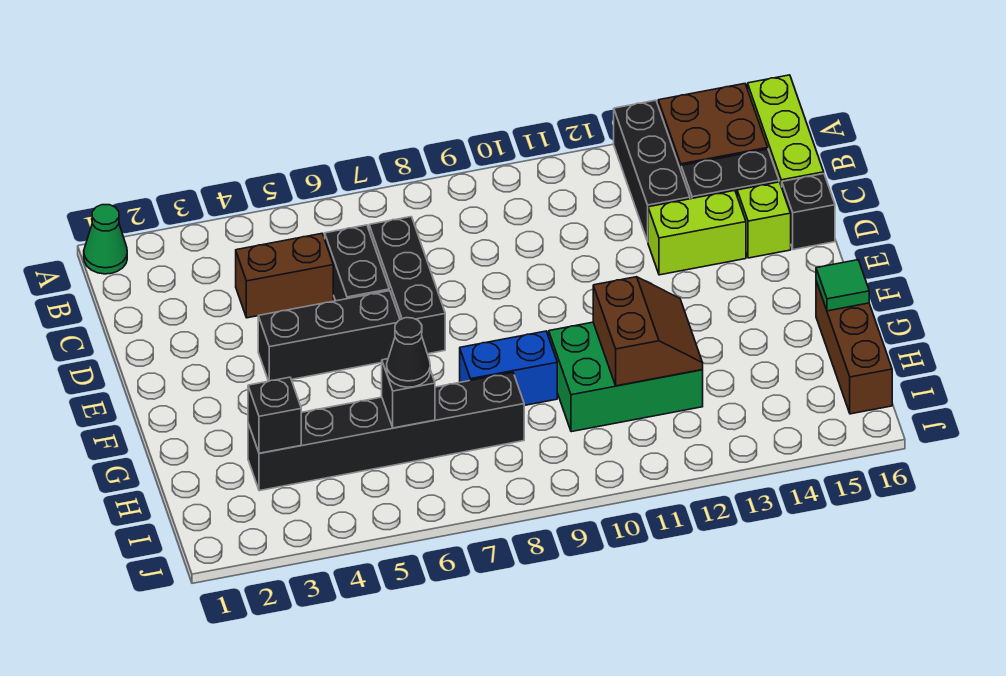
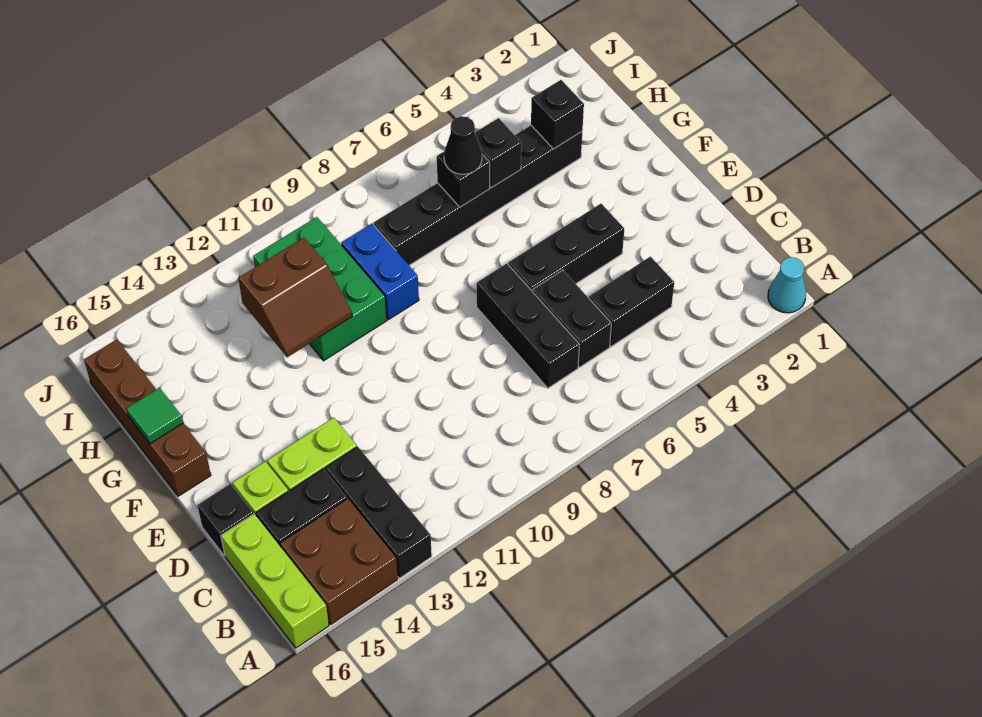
green 1x1 cone [84,205,127,274] -> cyan 1x1 cone [768,257,806,313]
brown 1x2 brick [236,234,333,318] -> black 1x2 brick [589,257,674,347]
blue 1x2 brick [460,331,557,405] -> blue 1x2 brick turned to [342,224,419,320]
green 2x3 brick [549,322,703,432] -> green 2x3 brick turned to [253,217,387,361]
brown 2x2 slope [593,277,703,386] -> brown 2x2 slope turned to [238,238,352,357]
brown 1x3 brick [816,281,892,414] -> brown 1x4 brick [84,339,211,496]
none -> black 1x1 brick [475,118,521,188]

